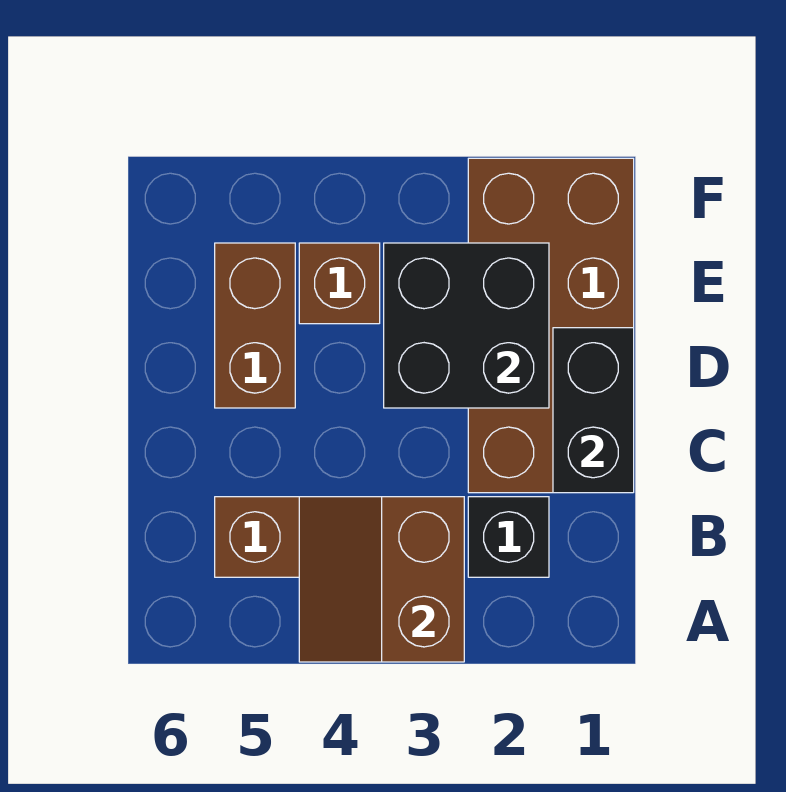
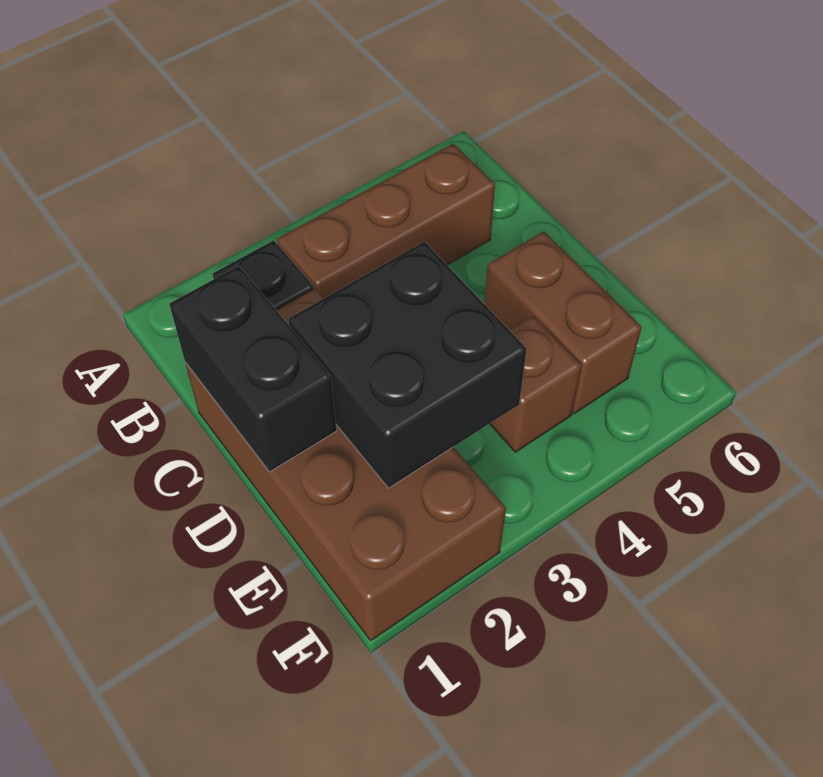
brown 2x2 slope [299,497,464,662] -> none

